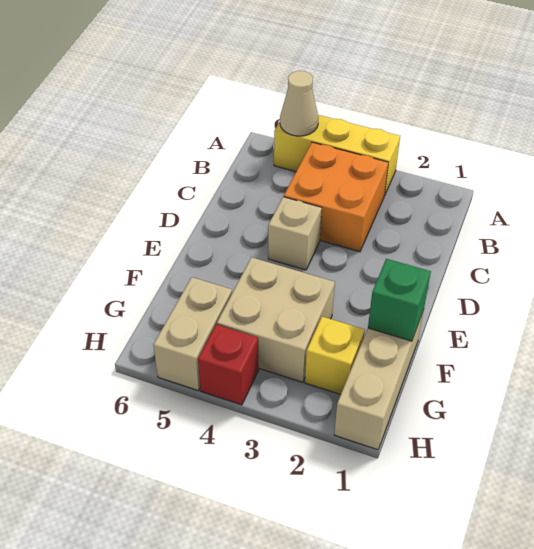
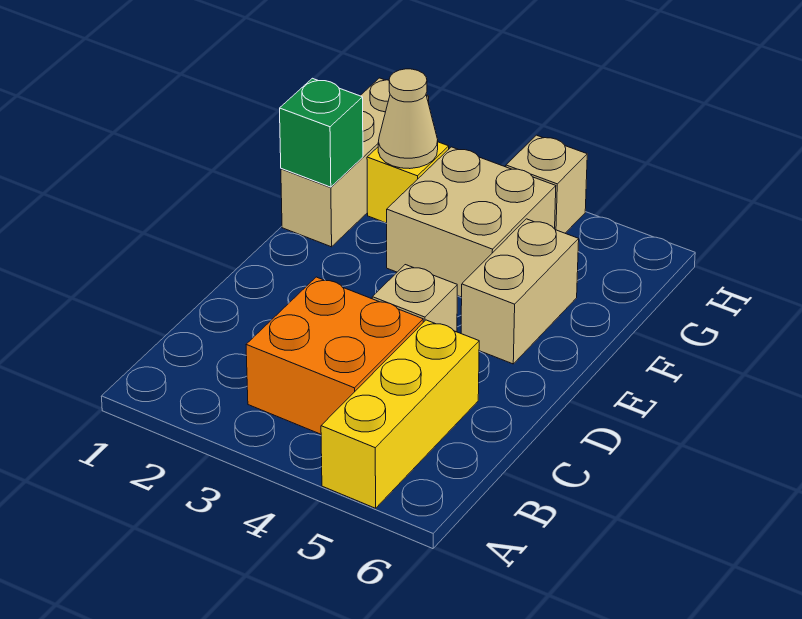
yellow 1x3 brick [274,115,400,196] -> yellow 1x3 brick turned to [321,320,479,508]
tan 1x1 cone [280,71,318,136] -> tan 1x1 cone moved to [378,69,438,169]
tan 1x2 brick [153,277,232,390] -> tan 1x2 brick moved to [461,219,579,364]
red 1x1 brick [198,324,259,405] -> tan 1x1 brick [506,135,587,233]

